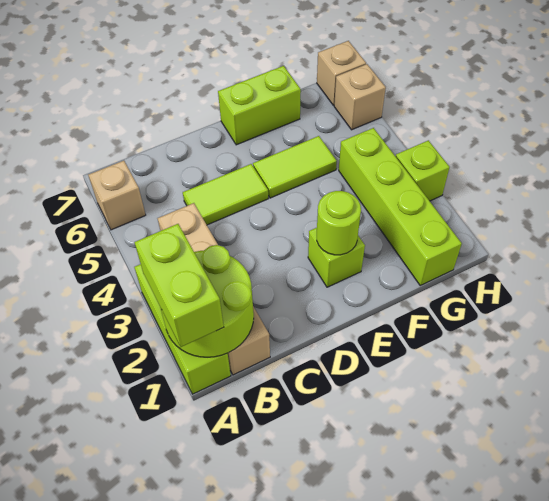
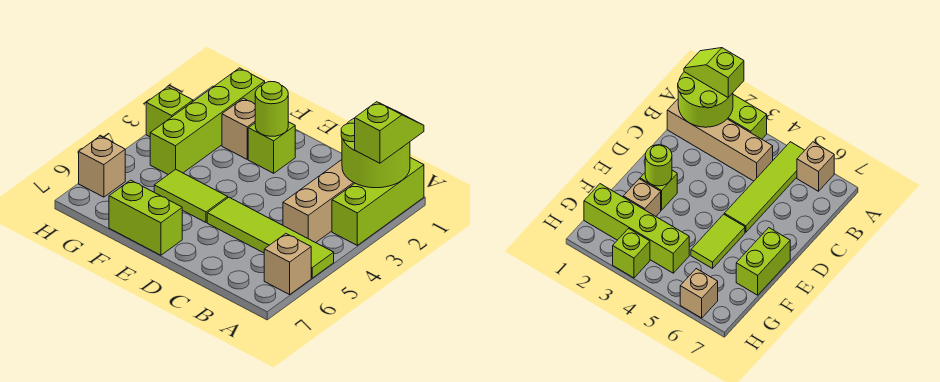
lime 1x2 brick [134,224,224,347] -> lime 1x2 slope [355,102,424,163]
lime 1x2 tile [183,164,268,225] -> lime 1x4 tile [207,197,334,278]
tan 1x1 brick [317,41,366,105] -> tan 1x1 brick moved to [222,98,255,159]

